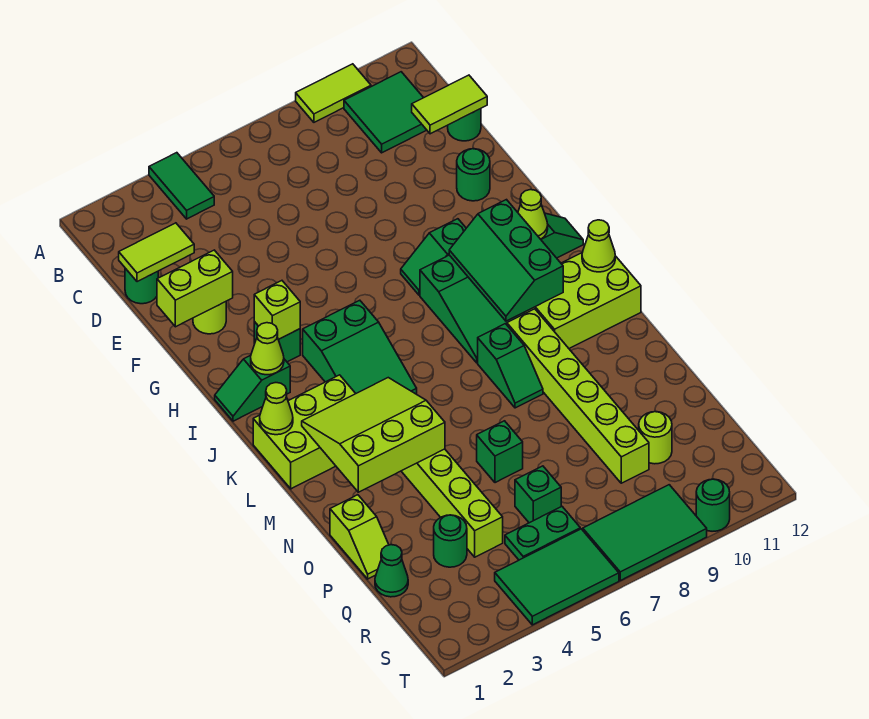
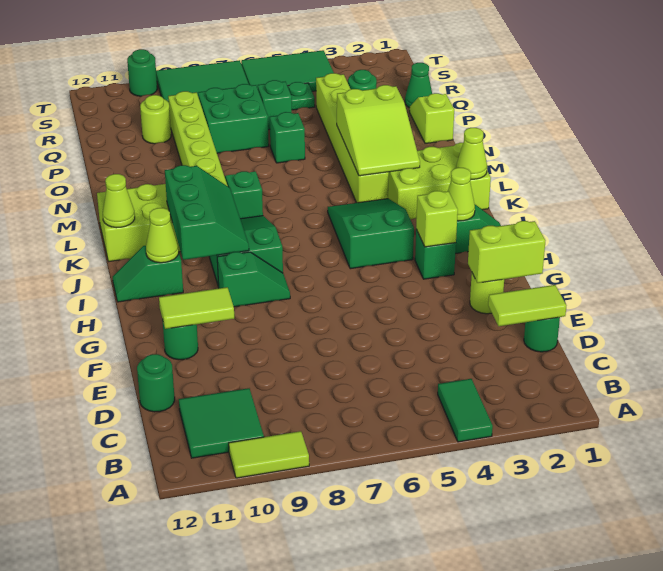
lime 1x2 tile [412,75,487,134] -> lime 1x2 tile moved to [159,287,234,329]
lime 3x3 slope [302,378,445,492] -> lime 2x3 slope [337,85,420,176]
none -> green 2x2 brick [198,84,269,153]

